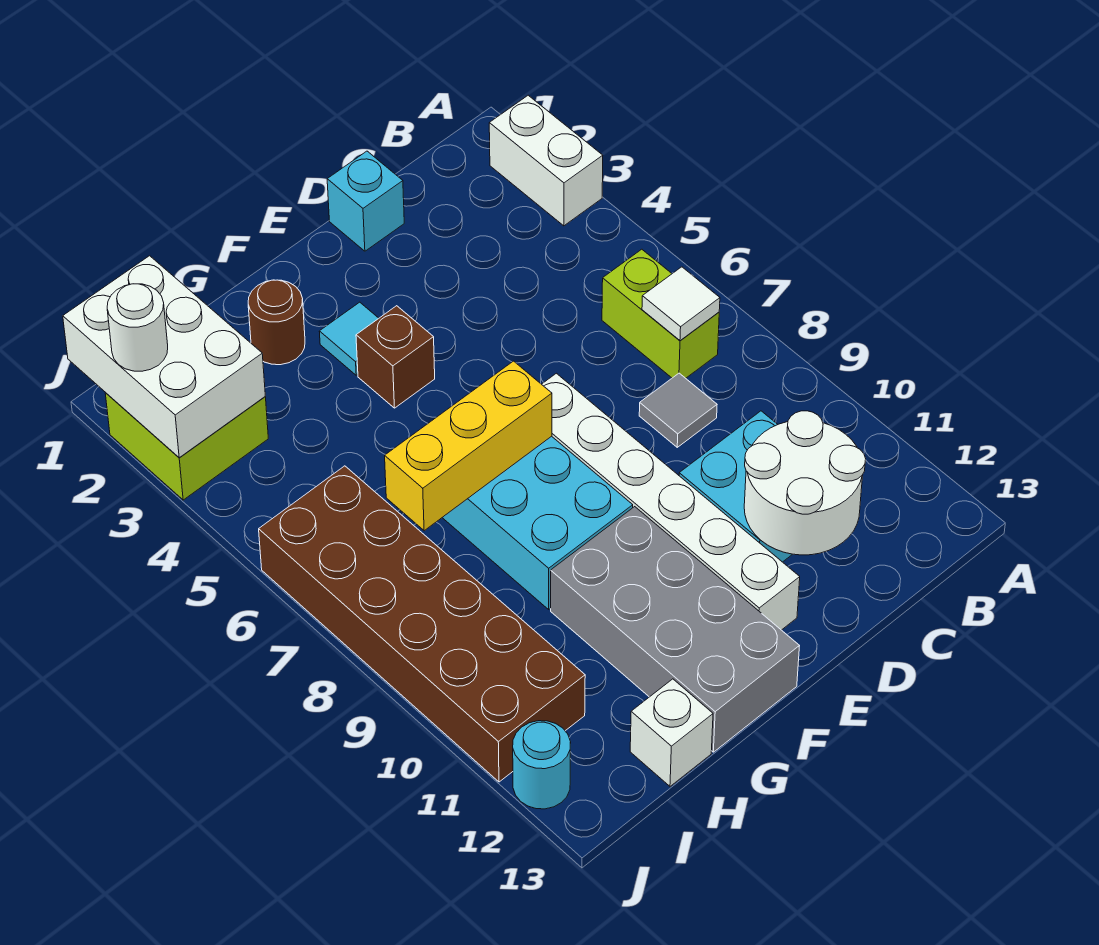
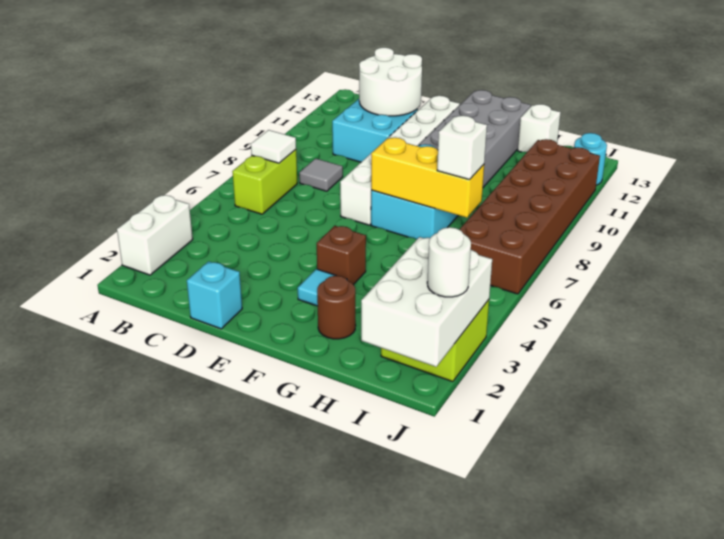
none -> white 1x1 brick [437,116,487,180]

